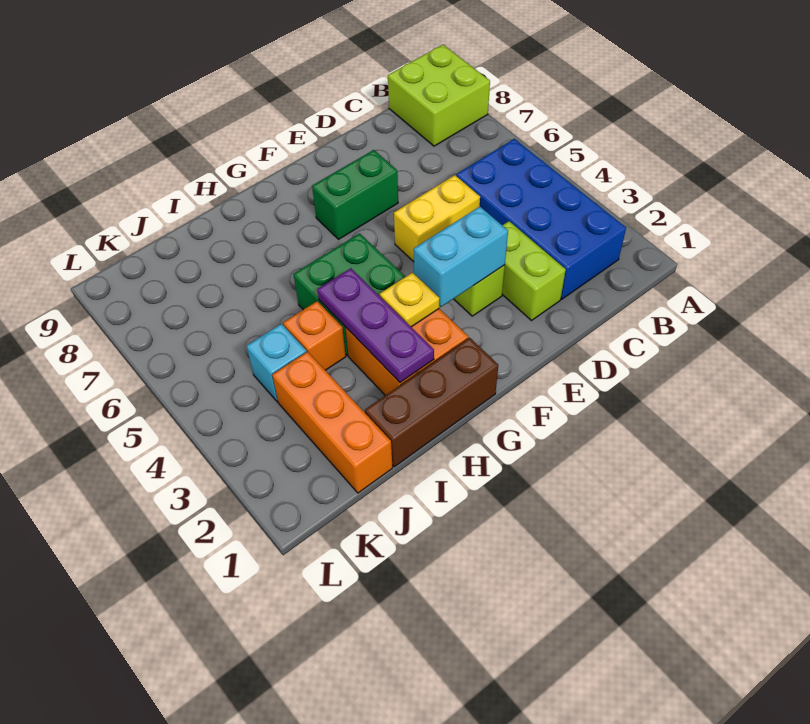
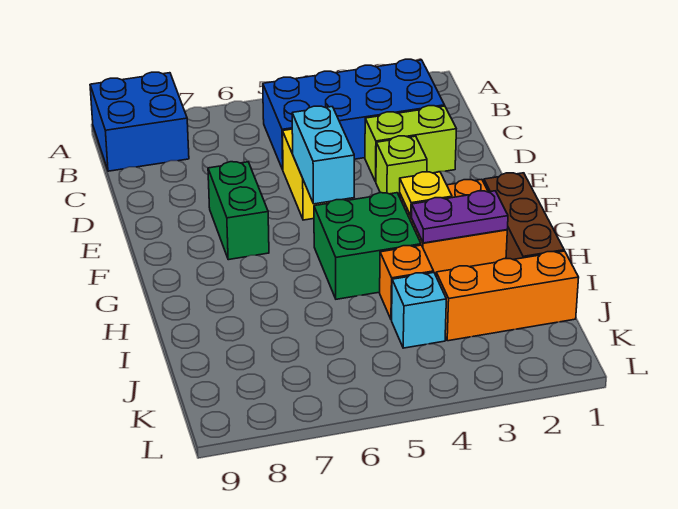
lime 2x2 brick [388,45,490,146] -> blue 2x2 brick [90,72,189,171]
cyan 1x2 brick [414,207,508,307] -> cyan 1x2 brick moved to [292,106,354,204]
purple 1x3 plate [317,268,434,383] -> purple 1x2 plate [412,191,508,243]

